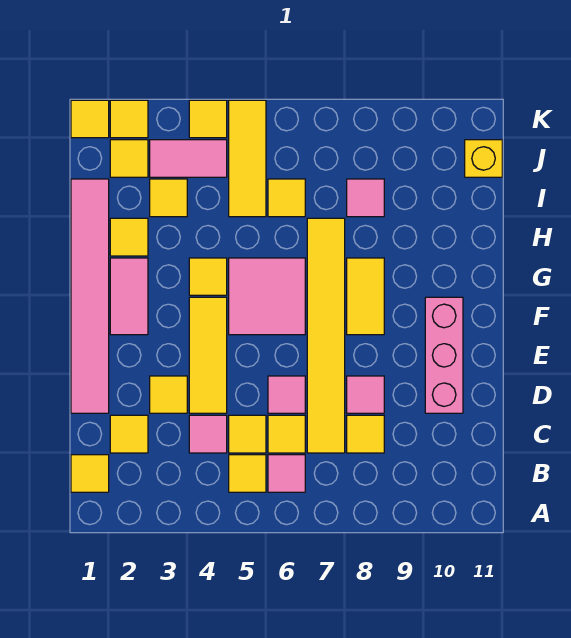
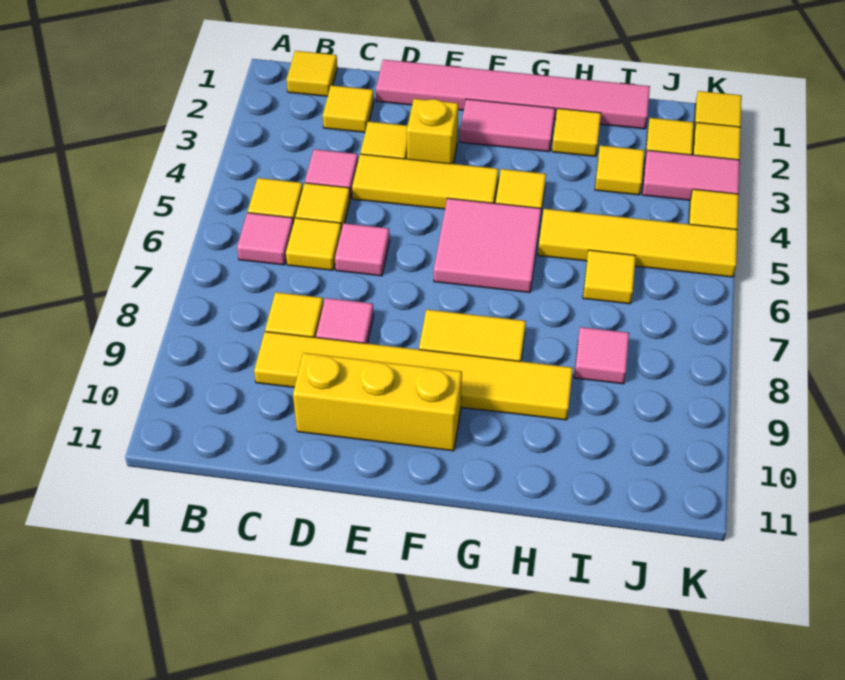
yellow 1x6 tile [307,218,345,453] -> yellow 1x6 tile moved to [254,332,573,420]
pink 1x3 brick [425,297,463,413] -> yellow 1x3 brick [293,353,462,451]
yellow 1x3 tile [229,100,266,217] -> yellow 1x4 tile [538,209,737,277]
pink 1x2 tile [150,140,227,177] -> pink 1x2 tile turned to [642,150,740,200]
yellow 1x1 brick [465,140,502,177] -> yellow 1x1 brick moved to [407,99,458,164]

